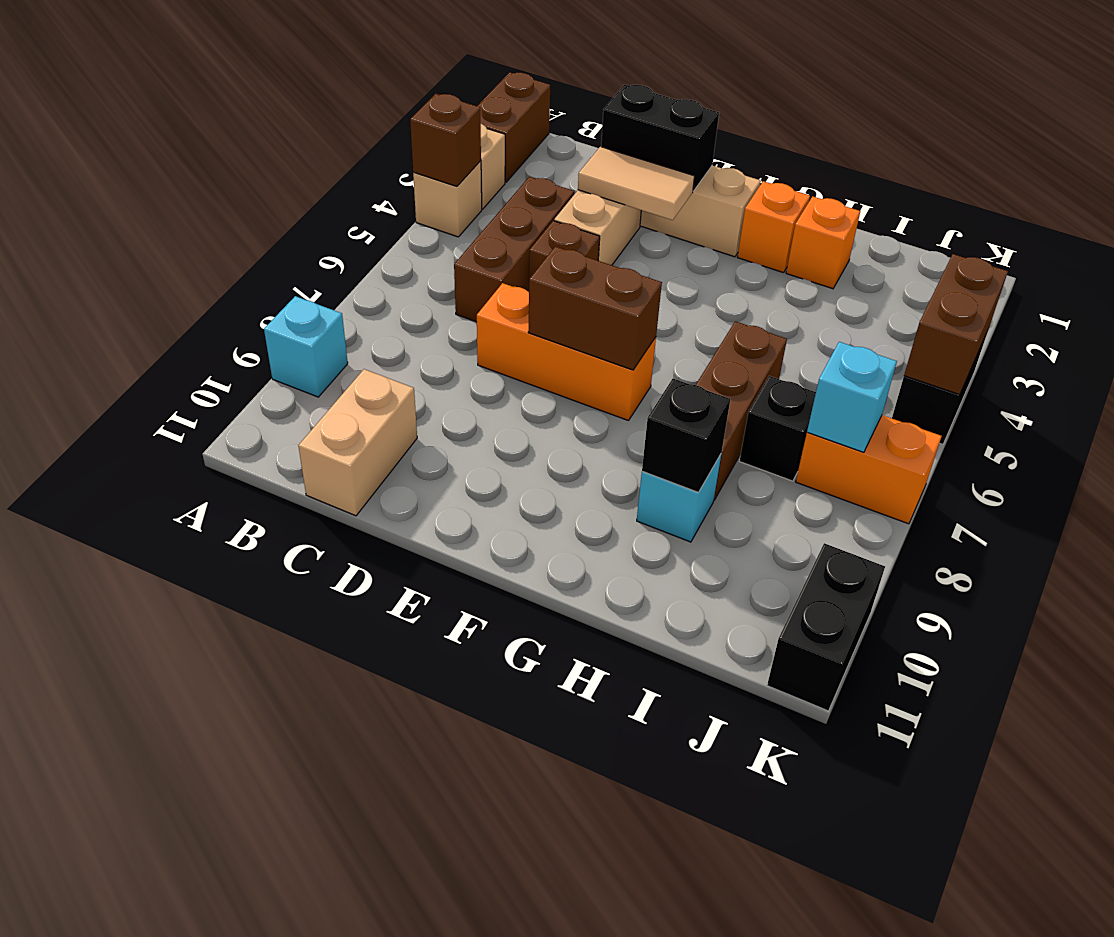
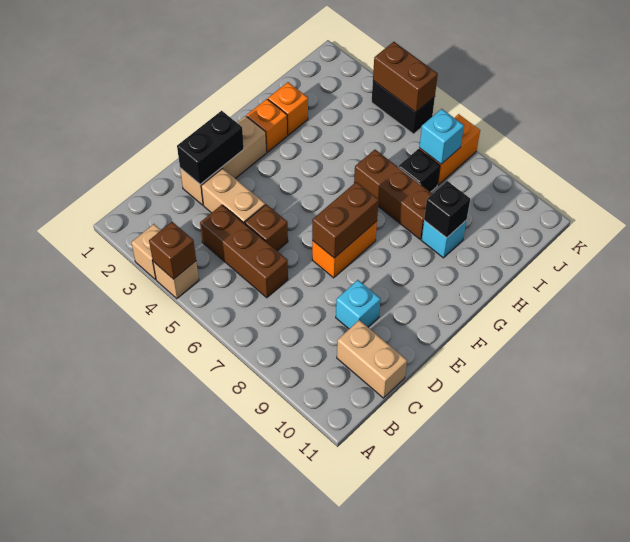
brown 1x2 brick [478,72,550,182] -> none
cyan 1x1 brick [264,296,348,397] -> cyan 1x1 brick moved to [336,280,381,329]
tan 1x2 tile [578,147,694,220] -> none
orange 1x3 brick [477,283,656,421] -> orange 1x2 brick [312,221,377,278]
black 1x2 brick [767,543,885,711] -> none

